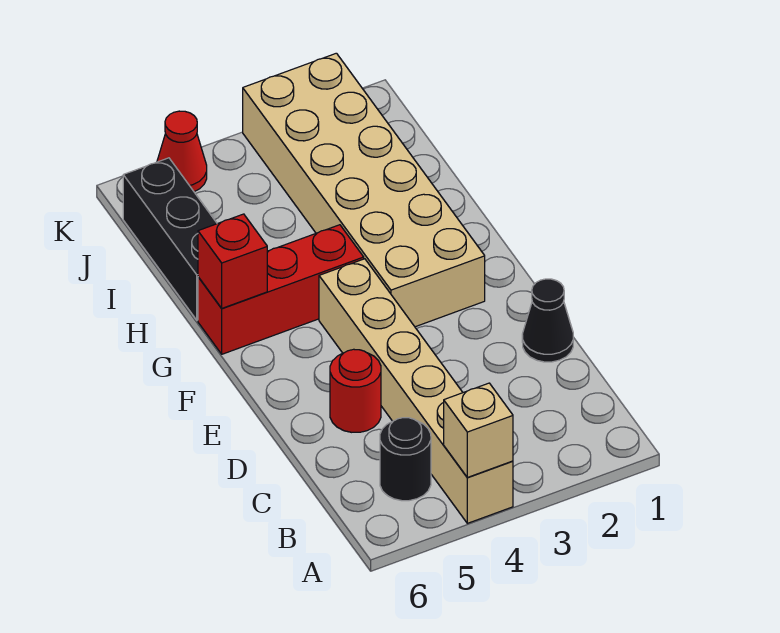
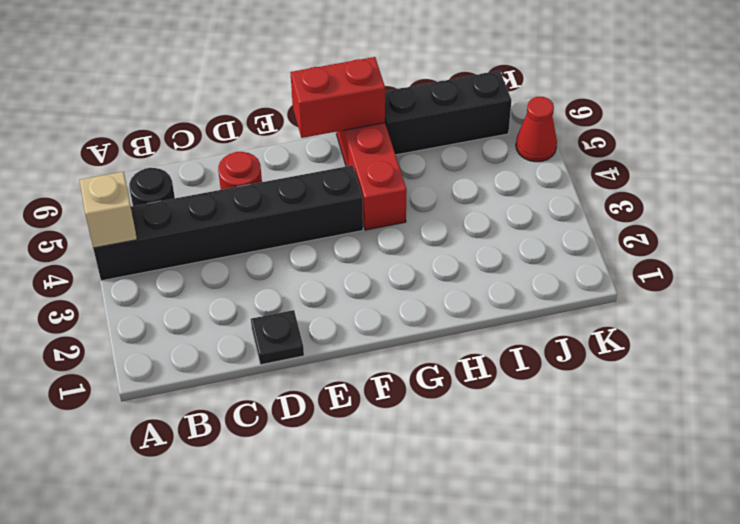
tan 1x6 brick [319,259,513,523] -> black 1x6 brick [93,165,363,281]
black 1x1 cone [522,279,573,362] -> black 1x1 plate [251,310,304,365]
tan 2x6 brick [243,53,485,327] -> none
red 1x1 brick [198,214,267,308] -> red 1x2 brick [291,57,385,138]

